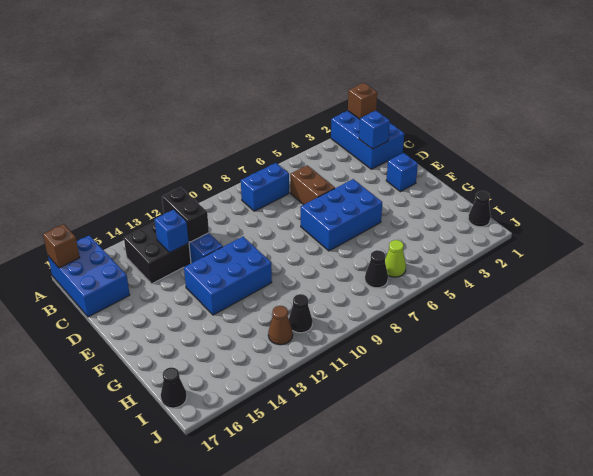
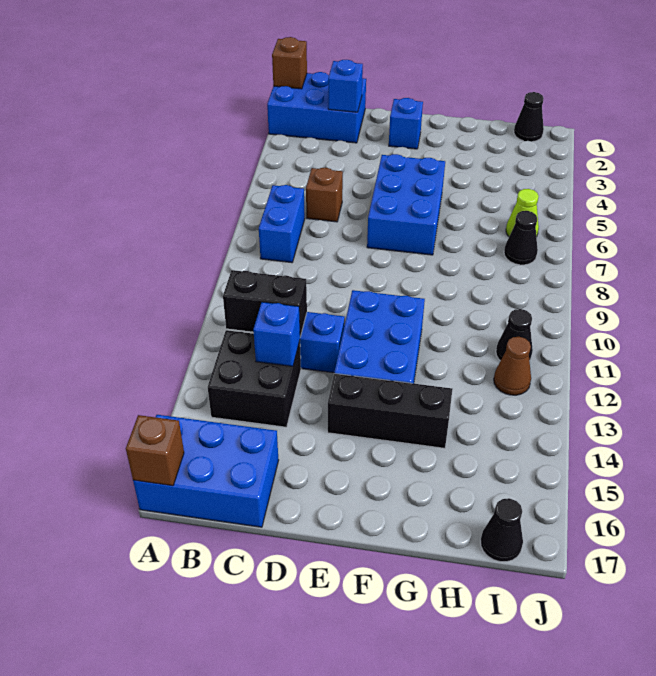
brown 1x2 brick [290,165,335,205] -> brown 1x1 brick [306,168,343,222]
none -> black 1x3 brick [328,374,452,448]

